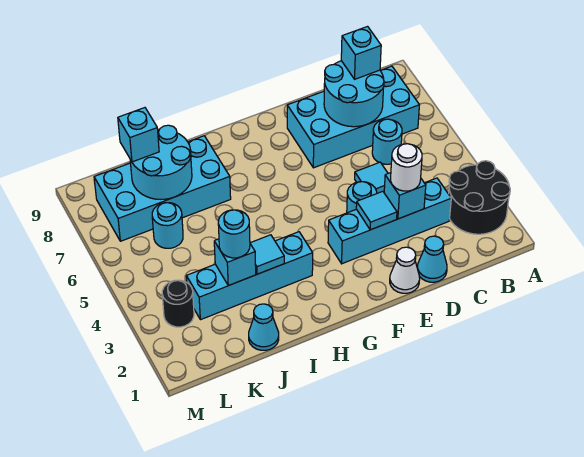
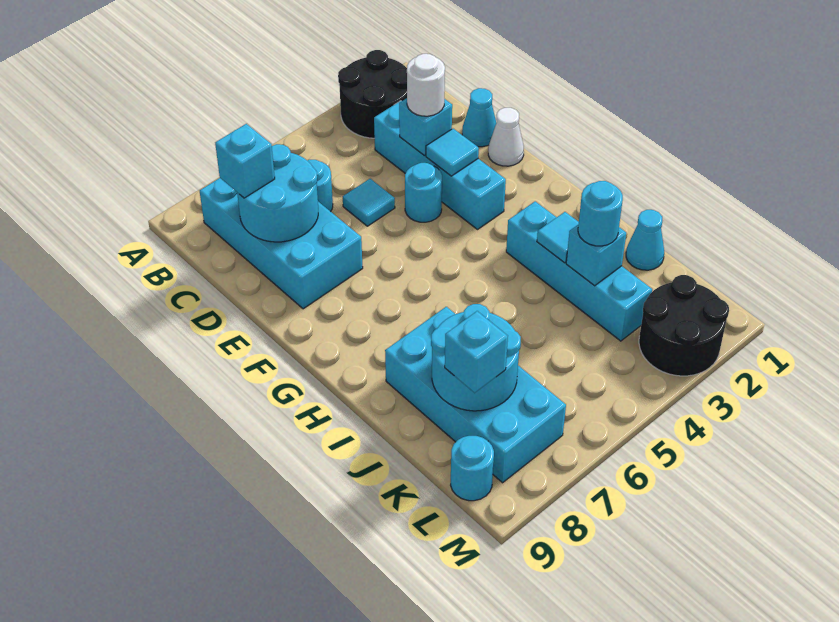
cyan 1x1 round brick [152,203,183,248] -> cyan 1x1 round brick moved to [451,436,494,501]
black 1x1 round brick [162,280,194,327] -> black 2x2 round brick [639,275,729,376]

